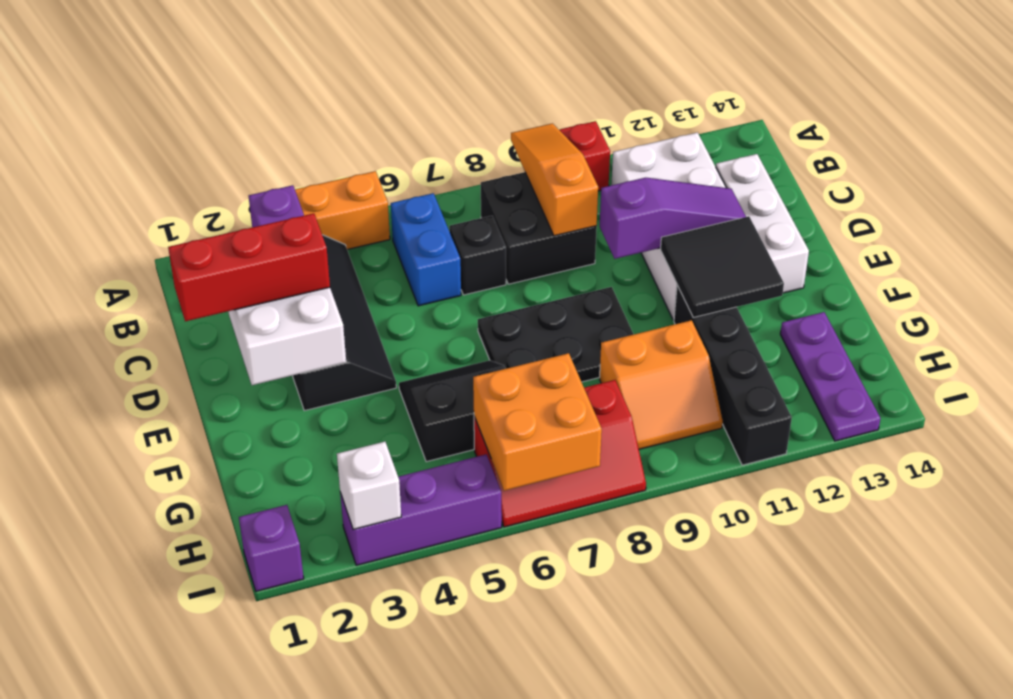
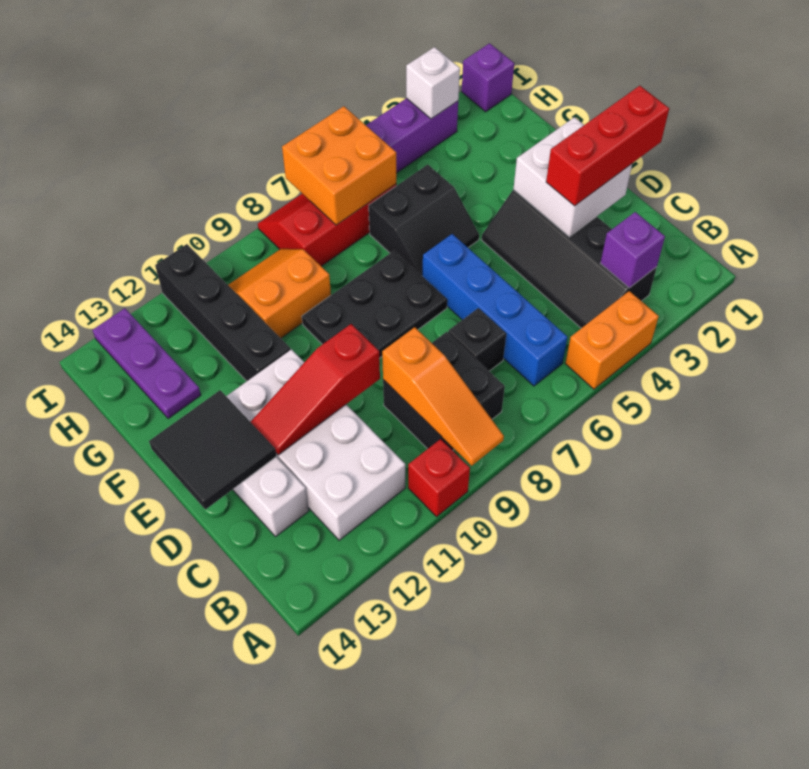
blue 1x2 brick [391,193,461,306] -> blue 1x4 brick [423,234,567,386]
purple 1x3 slope [600,178,746,259] -> red 1x3 slope [251,324,380,455]
black 2x2 tile [660,216,784,317] -> black 2x2 tile moved to [149,390,277,510]

